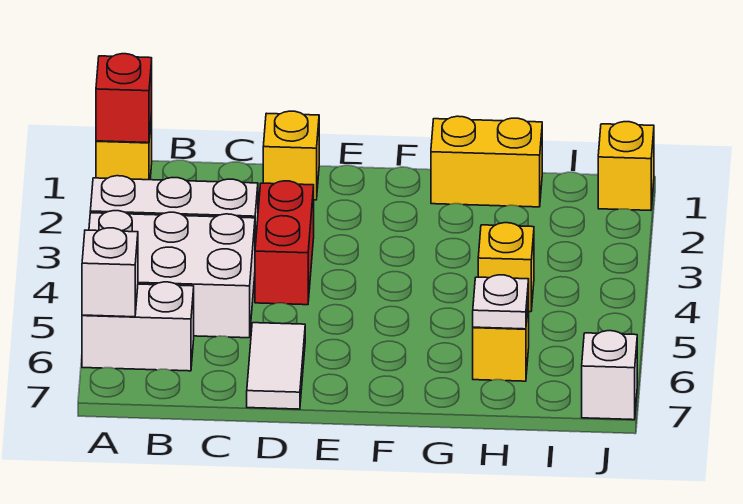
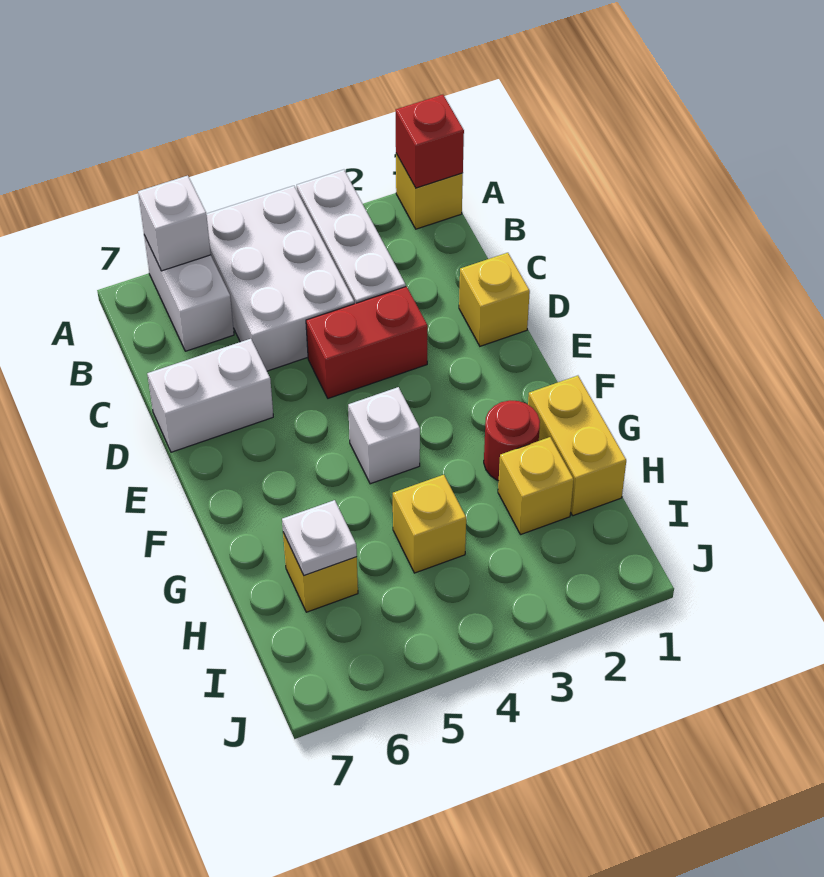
white 1x2 tile [247,323,305,409] -> white 1x2 brick [147,339,273,452]
none -> red 1x1 round brick [484,401,540,481]
yellow 1x1 brick [598,122,654,210] -> yellow 1x1 brick moved to [498,437,574,535]
white 1x1 brick [582,331,637,420] -> white 1x1 brick moved to [348,387,420,484]

